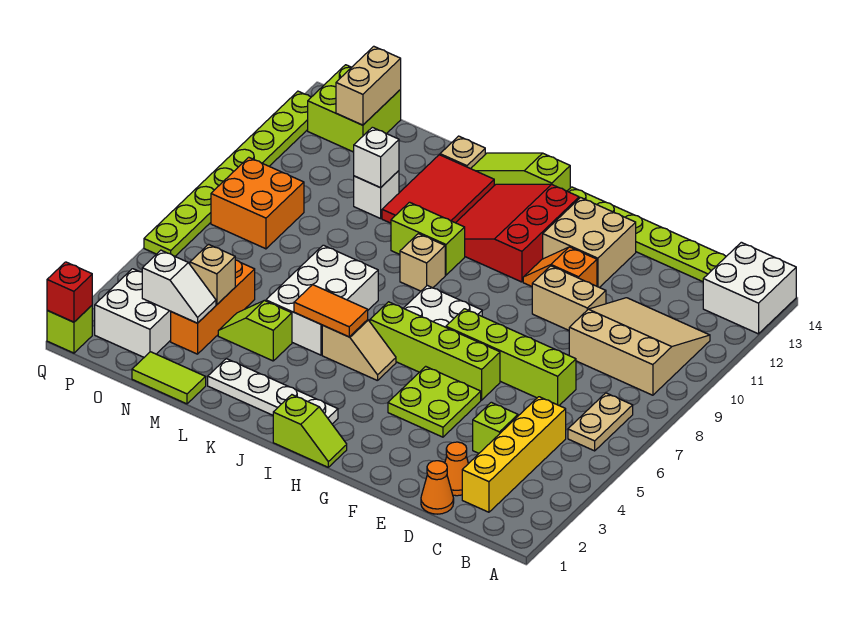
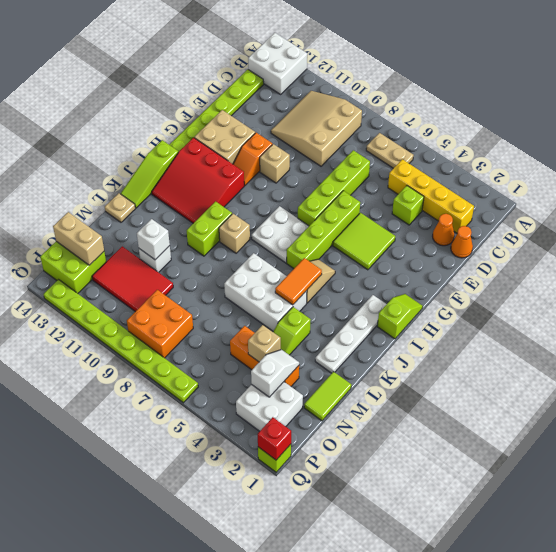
tan 1x2 brick [532,266,606,330] -> tan 1x1 brick [260,144,290,183]
lime 2x2 plate [388,366,481,437] -> lime 2x2 tile [333,213,395,270]
red 2x3 tile [382,155,494,223] -> red 2x3 tile moved to [92,246,173,312]

